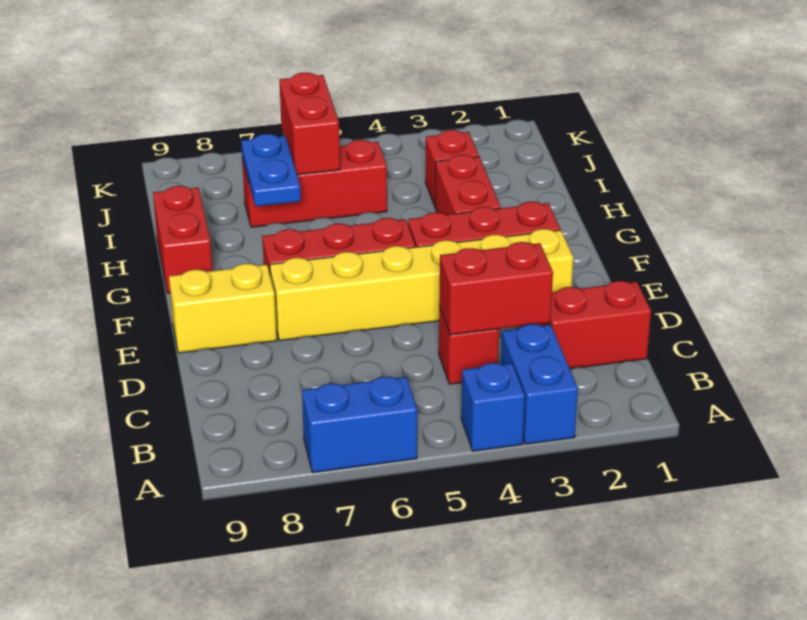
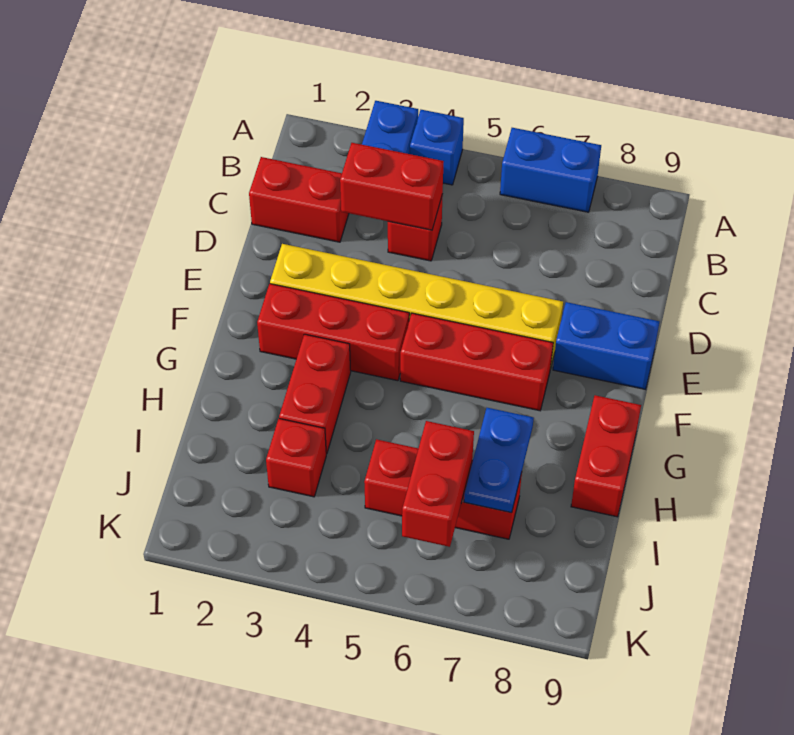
yellow 1x2 brick [169,264,277,353] -> blue 1x2 brick [553,302,659,389]

